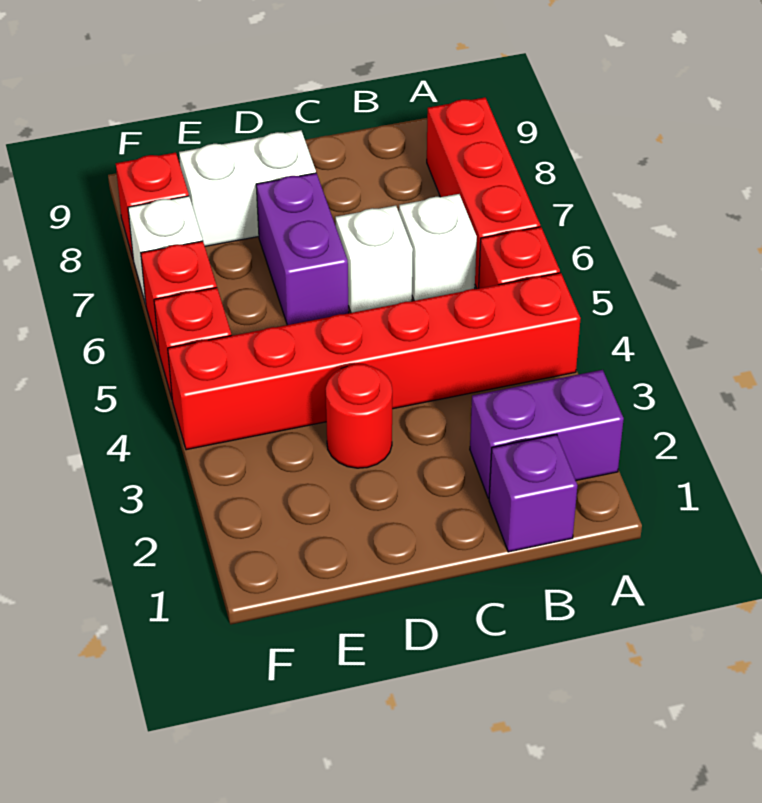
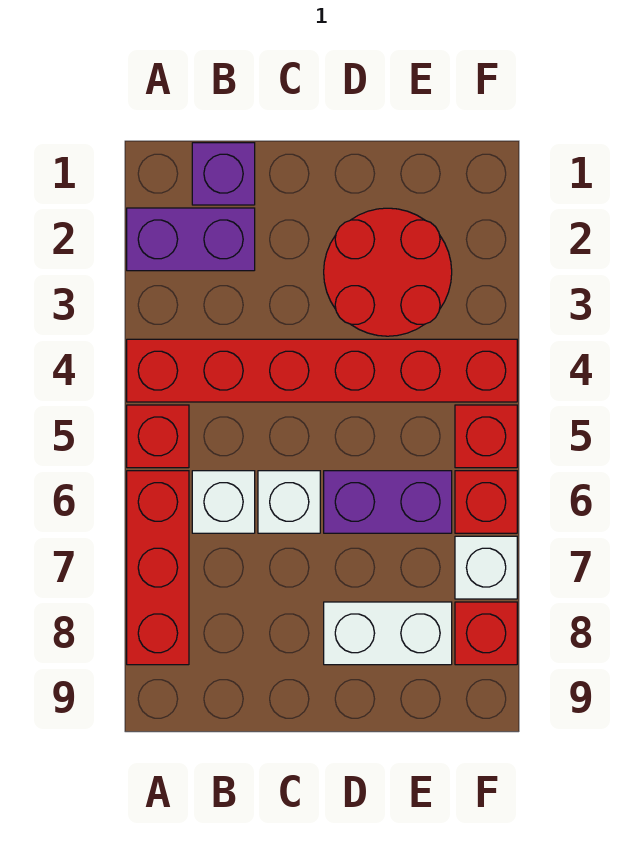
red 1x1 round brick [326,364,392,468] -> red 2x2 round brick [324,208,452,336]
purple 1x2 brick [256,173,349,325] -> purple 1x2 brick turned to [324,471,452,533]

